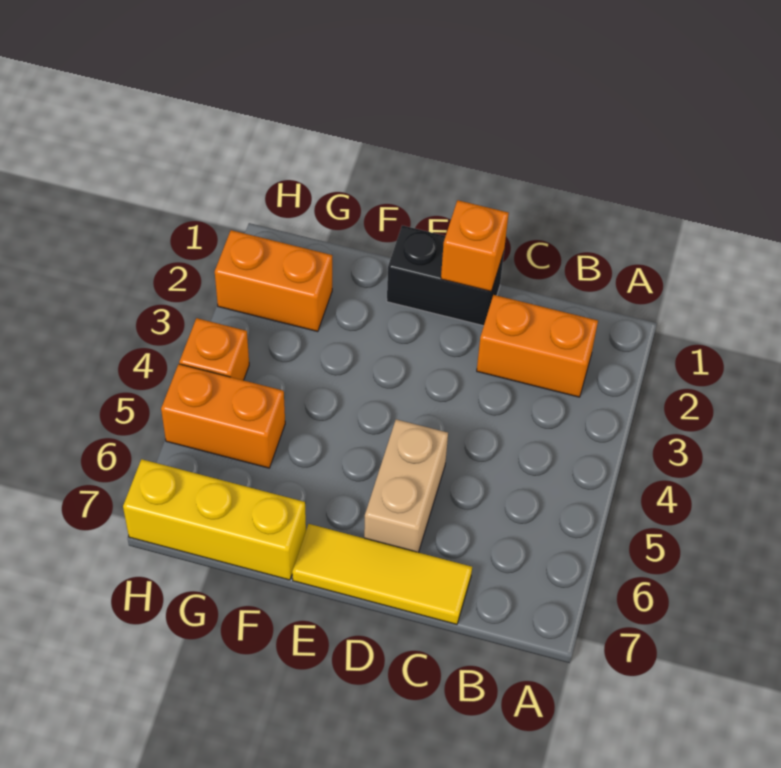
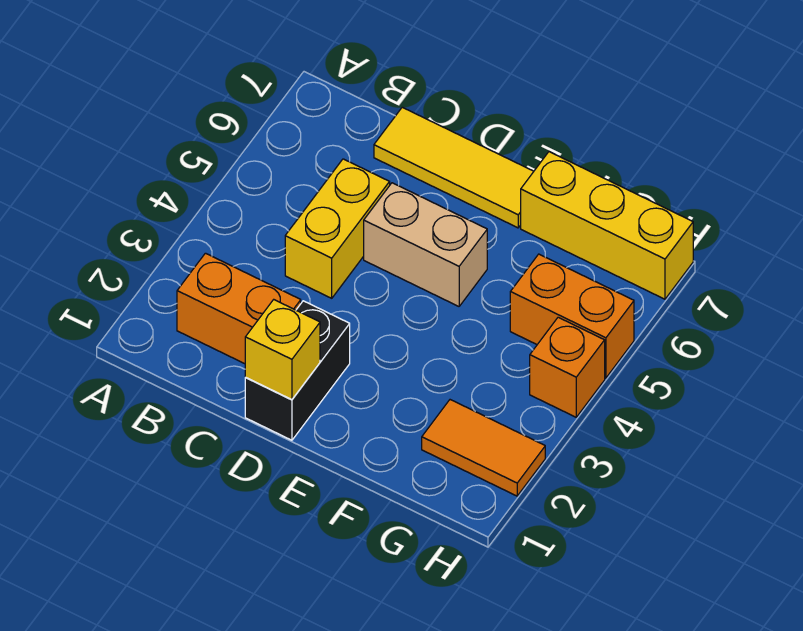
none -> yellow 1x2 brick [285,159,390,298]
black 1x2 brick [387,225,504,326] -> black 1x2 brick turned to [245,301,350,440]
orange 1x1 brick [441,200,509,291] -> yellow 1x1 brick [245,300,320,400]
tan 1x2 brick [364,419,448,552] -> tan 1x2 brick turned to [364,183,487,306]
orange 1x2 brick [215,230,332,332] -> orange 1x2 tile [422,400,545,496]

